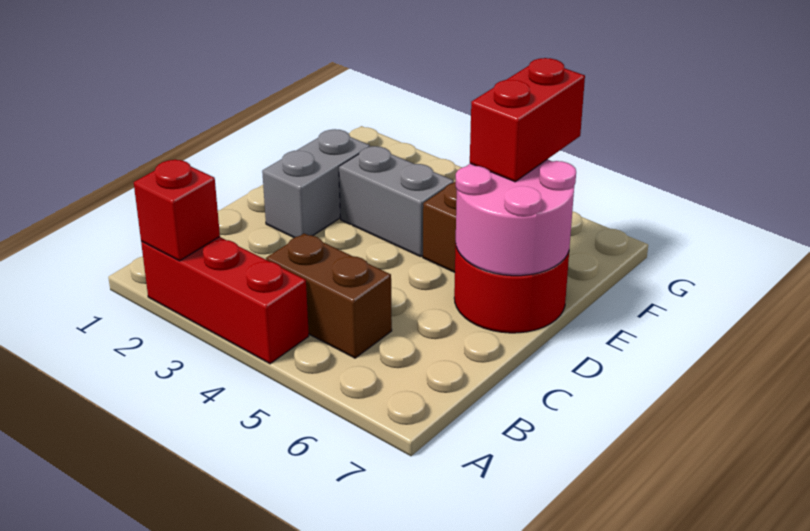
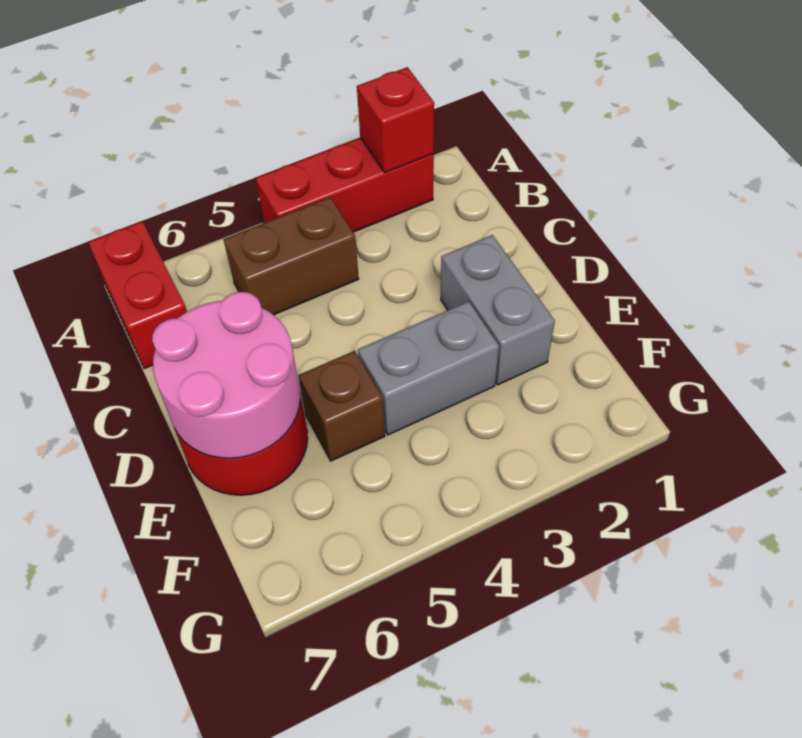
red 1x2 brick [470,58,585,182] -> red 1x2 brick moved to [88,221,187,369]

